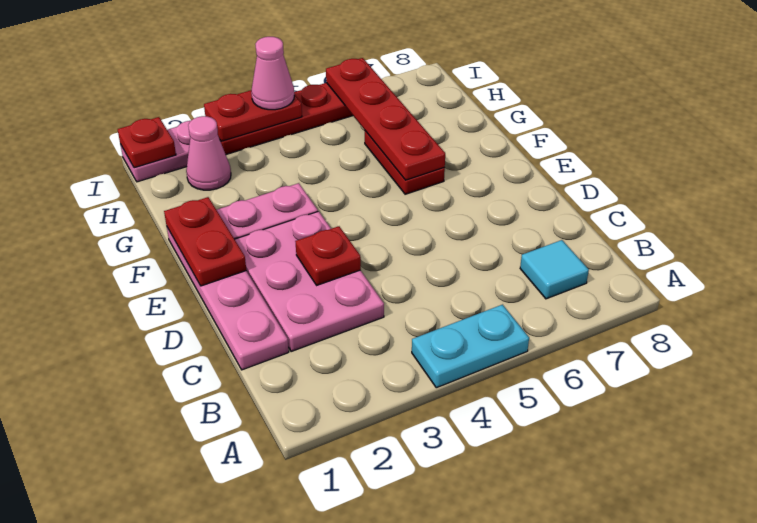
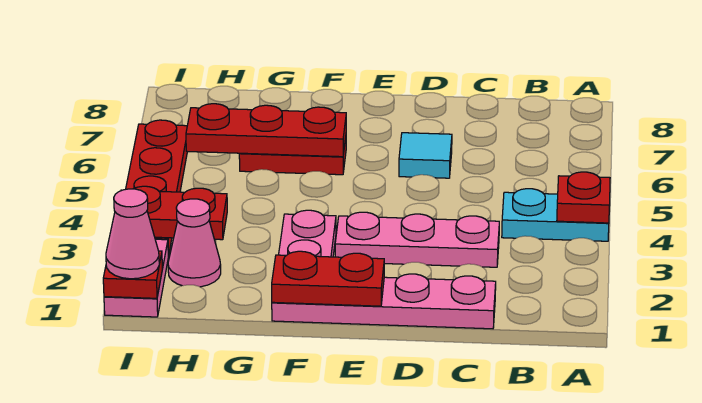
cyan 1x2 plate [412,305,529,388] -> cyan 1x2 plate turned to [502,189,609,241]
cyan 1x1 tile [520,240,589,299] -> cyan 1x1 tile moved to [399,133,452,178]
pink 2x3 plate [235,211,384,352] -> pink 1x3 plate [335,212,499,267]
red 1x1 plate [295,226,361,285] -> red 1x1 plate moved to [557,172,610,223]
red 1x4 plate [326,58,445,180] -> red 1x3 plate [186,104,346,157]
red 1x2 plate [204,90,302,141] -> red 1x2 plate turned to [121,186,227,240]
pink 1x1 cone [251,37,294,110] -> pink 1x1 cone moved to [106,189,159,279]

